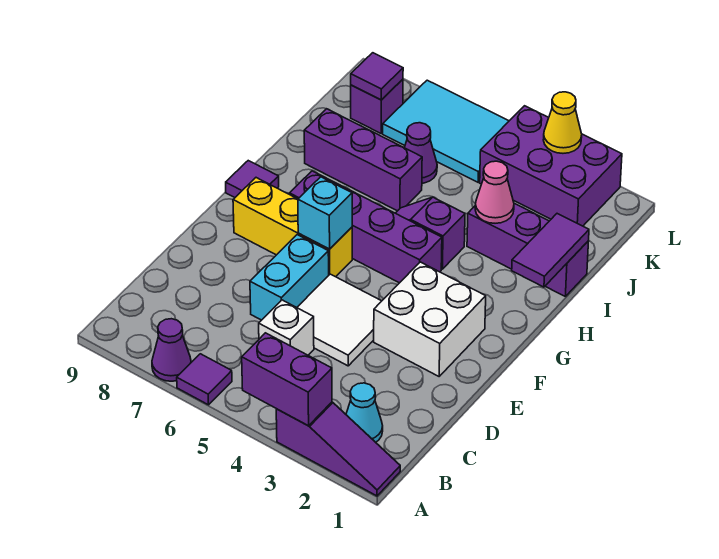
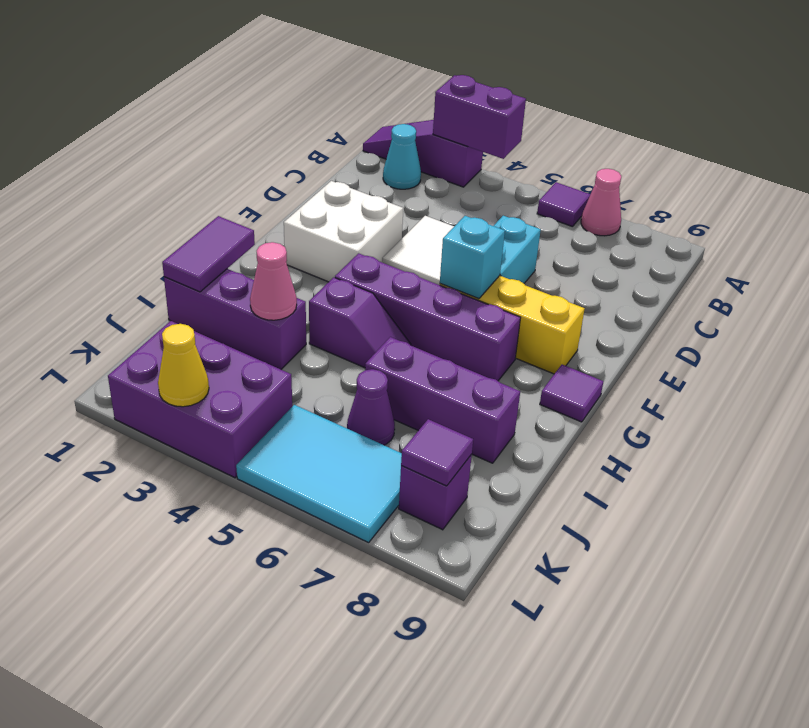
purple 1x1 cone [152,319,191,381] -> pink 1x1 cone [581,169,621,236]
white 1x1 brick [259,300,314,355] -> none

